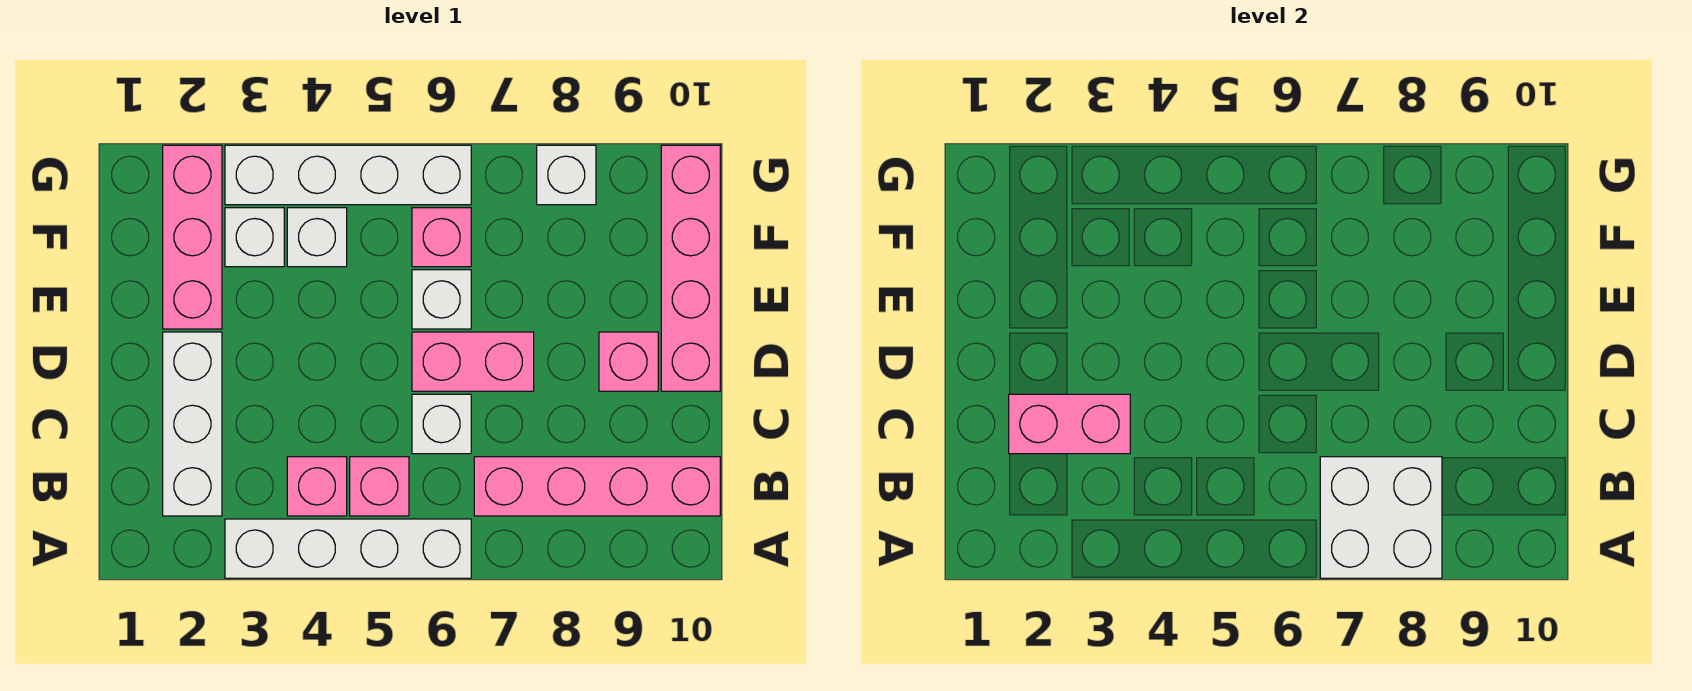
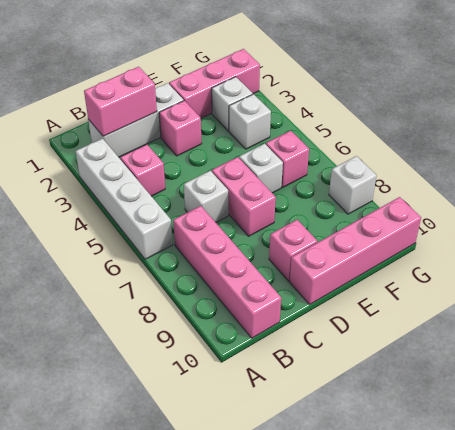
white 2x2 brick [1320,457,1442,578] -> none
pink 1x1 brick [350,457,409,516] -> pink 1x1 brick moved to [159,101,202,156]
pink 1x2 brick [1009,394,1130,454] -> pink 1x2 brick turned to [84,67,157,136]
white 1x4 brick [225,145,471,205] -> none

